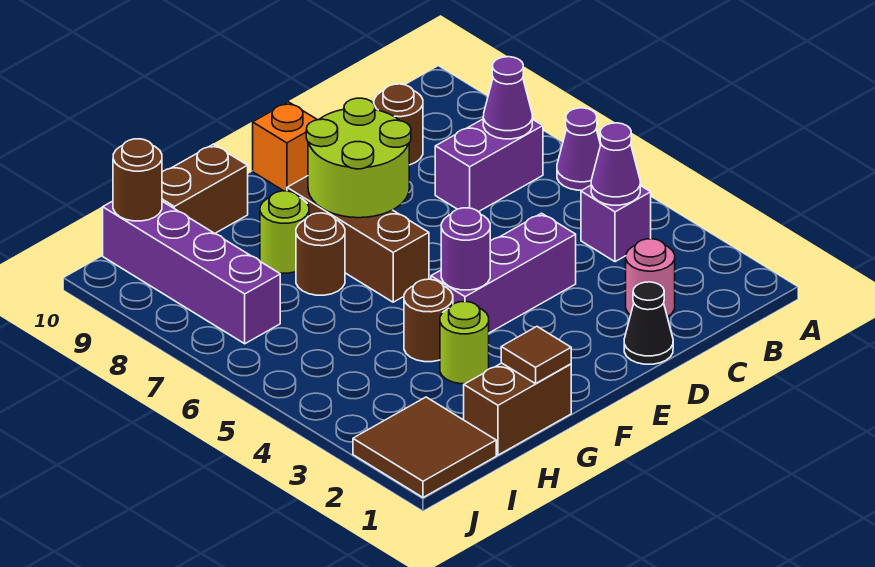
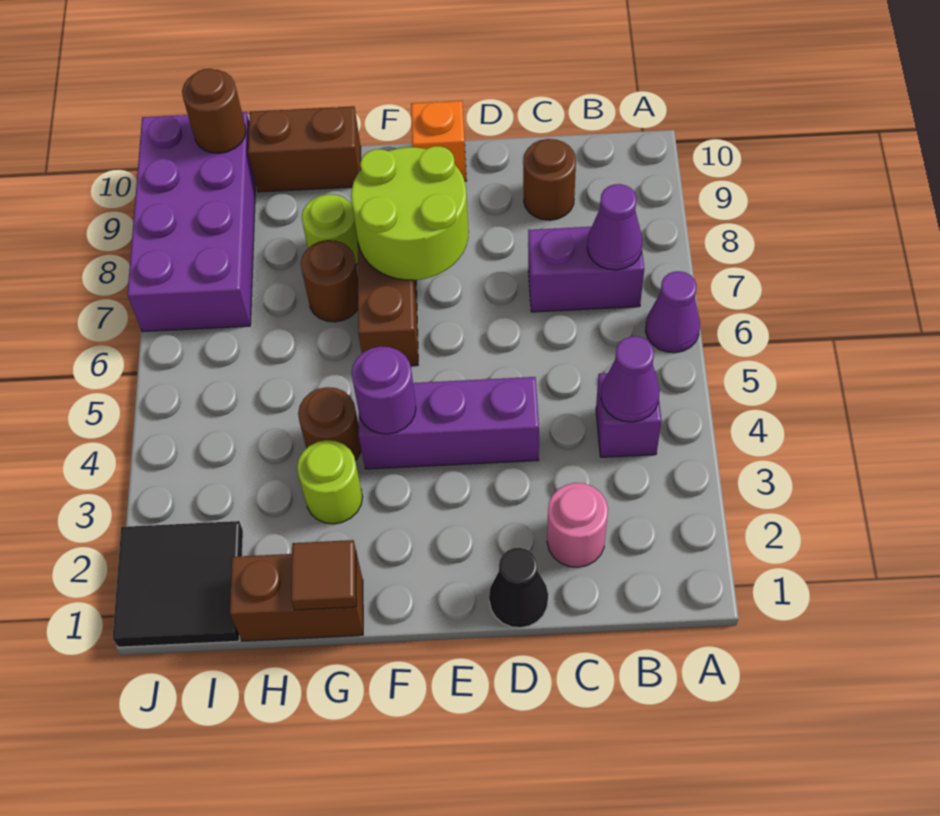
brown 2x2 tile [353,397,496,498] -> black 2x2 tile [113,521,243,647]
purple 1x4 brick [103,201,280,344] -> purple 2x4 brick [127,112,256,332]

